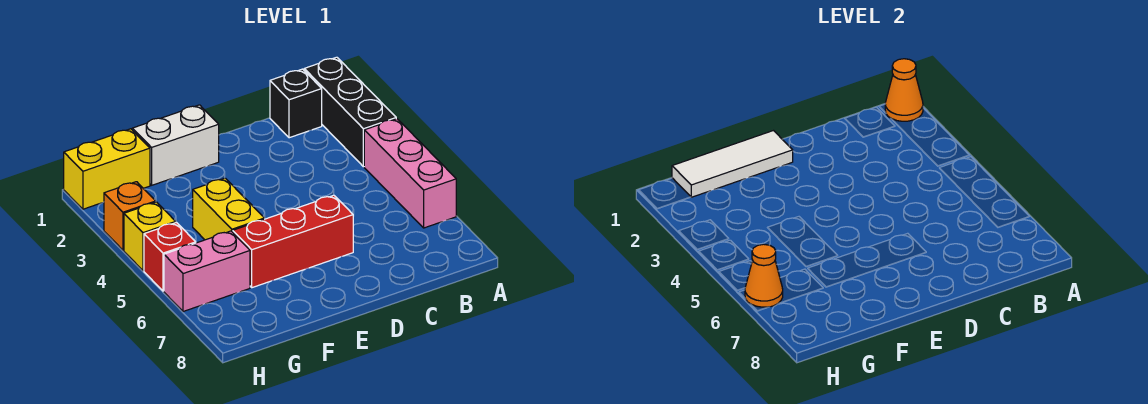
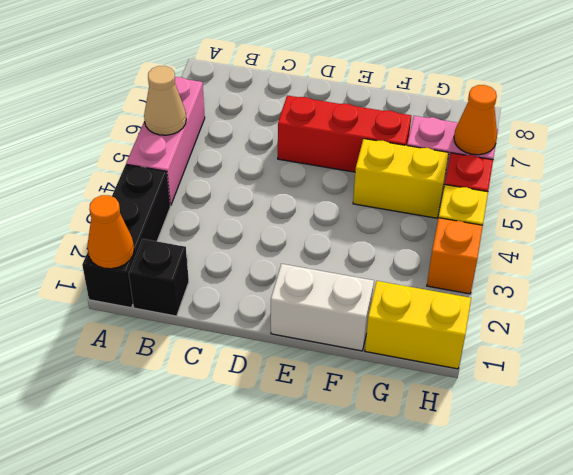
none -> tan 1x1 cone [144,66,186,135]
white 1x3 tile [672,131,793,197] -> none
yellow 1x2 brick [193,178,264,240] -> yellow 1x2 brick turned to [353,139,449,218]

